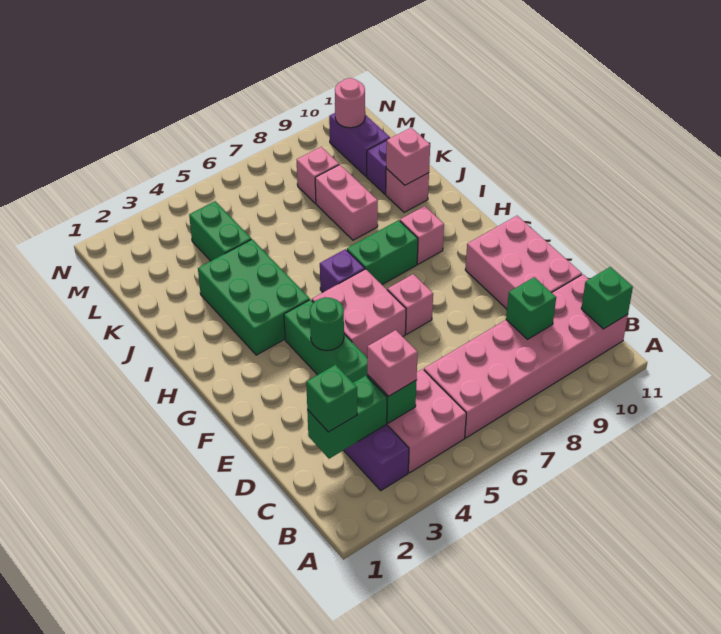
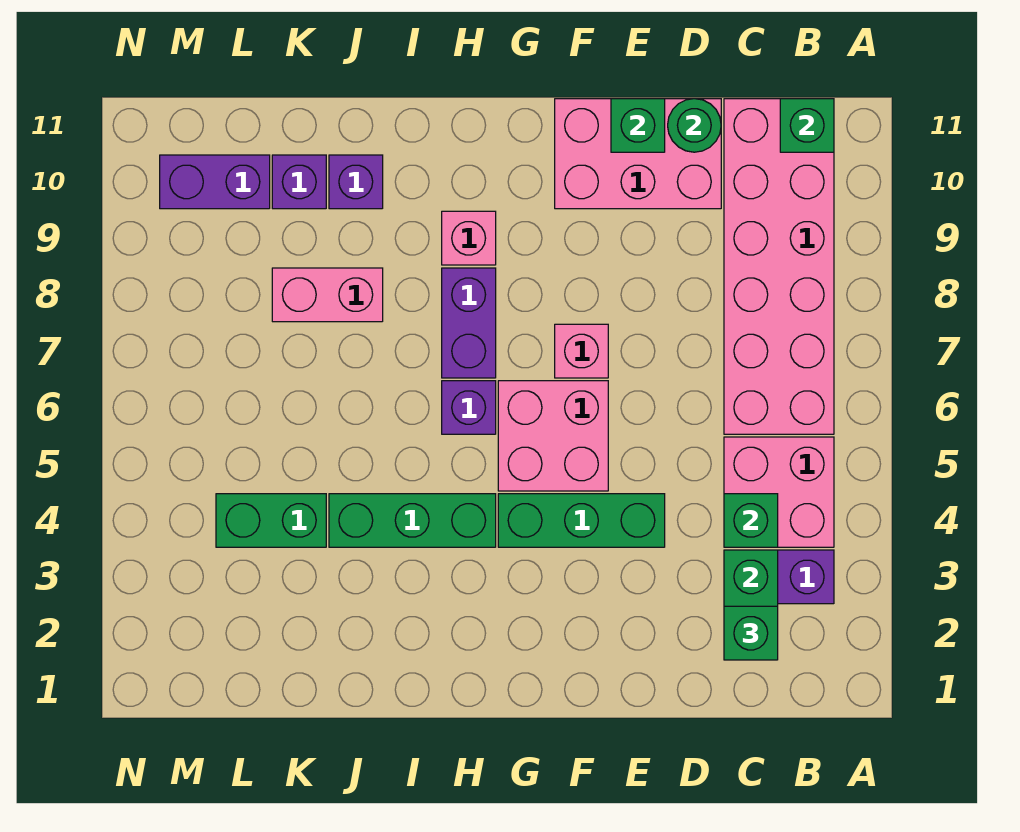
pink 1x1 brick [367,330,418,396] -> none
green 1x1 brick [506,277,556,339] -> green 1x1 brick moved to [611,99,665,152]
green 1x1 round brick [310,297,344,351] -> green 1x1 round brick moved to [668,99,721,152]
green 2x3 brick [198,239,310,355] -> green 1x3 brick [329,494,496,547]
green 1x2 brick [347,220,418,285] -> purple 1x2 brick [442,268,496,378]
pink 1x1 brick [386,169,429,212] -> purple 1x1 brick [329,155,383,209]
pink 1x1 brick [386,128,430,185] -> none
pink 1x1 brick [297,147,339,203] -> none
pink 1x1 round brick [335,78,365,128] -> none

